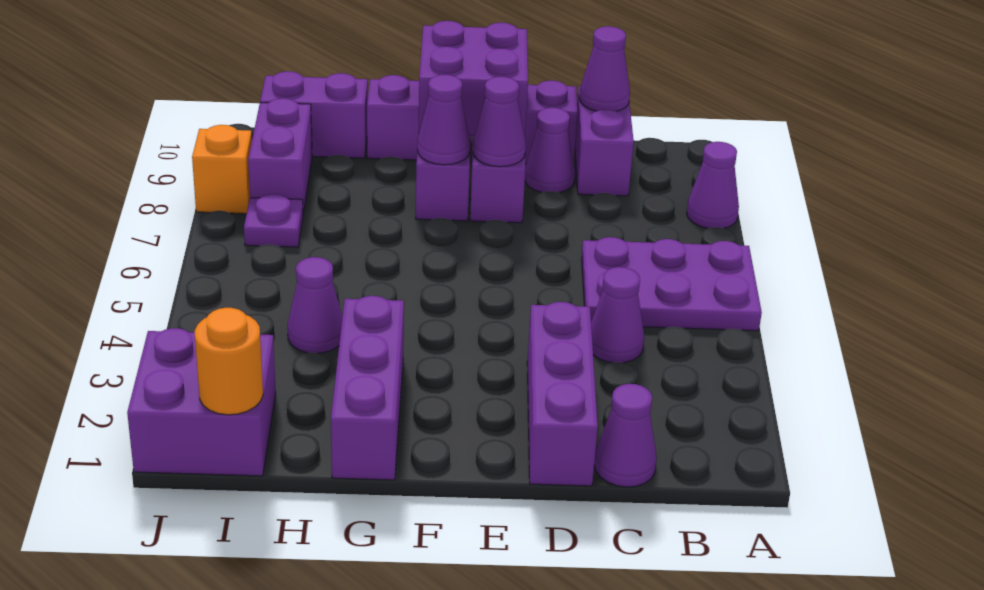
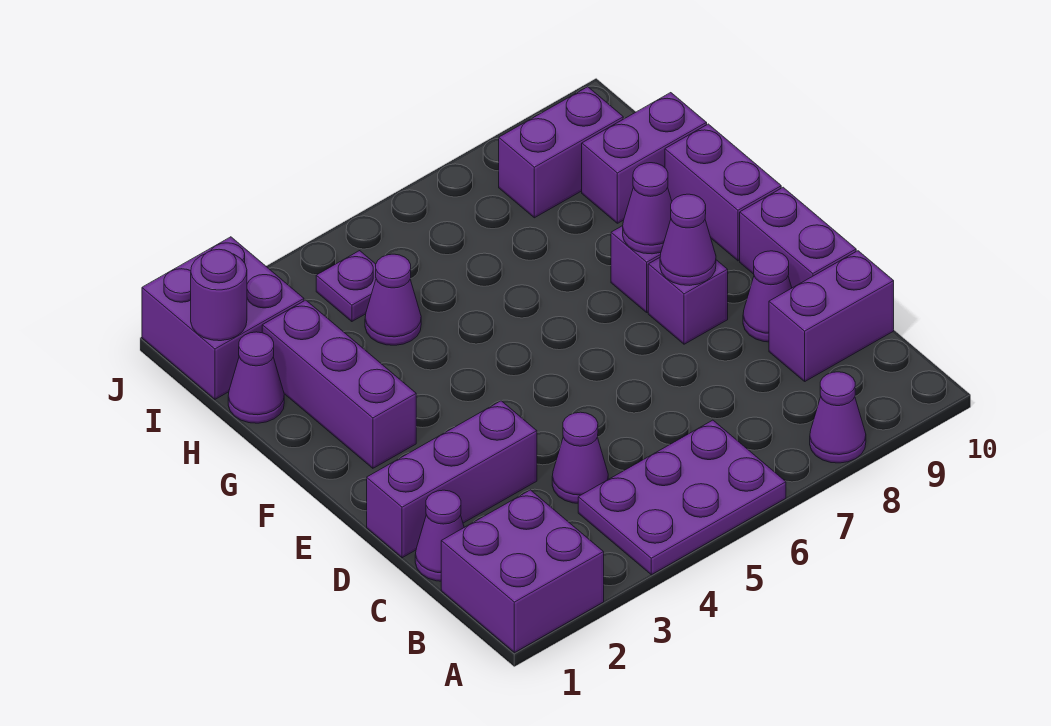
purple 2x3 plate [582,237,762,331] -> purple 2x3 plate turned to [578,420,786,575]
purple 1x1 cone [579,26,630,111] -> purple 1x1 cone moved to [228,332,284,423]
purple 2x2 brick [418,21,528,137] -> purple 2x2 brick moved to [441,490,604,653]
purple 1x3 brick [331,296,404,480] -> purple 1x3 brick turned to [262,300,416,468]
purple 1x2 brick [260,71,368,158] -> purple 1x2 brick turned to [582,93,707,223]
orange 1x1 round brick [195,308,263,415] -> purple 1x1 round brick [191,249,247,341]
purple 1x1 plate [244,194,303,247] -> purple 1x1 plate moved to [316,251,376,322]
orange 1x1 brick [192,125,252,214] -> none

